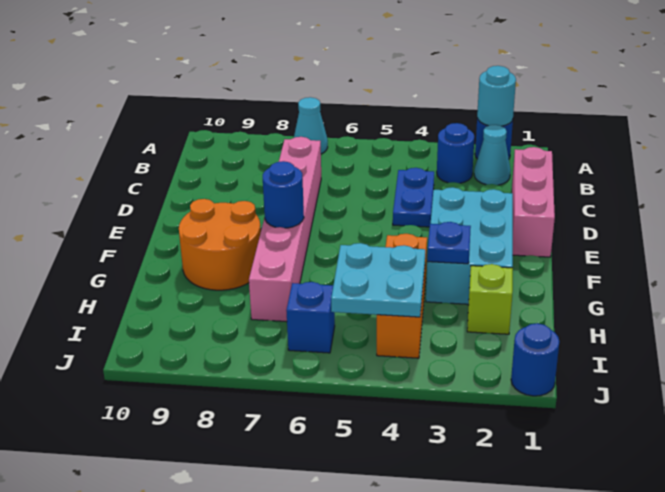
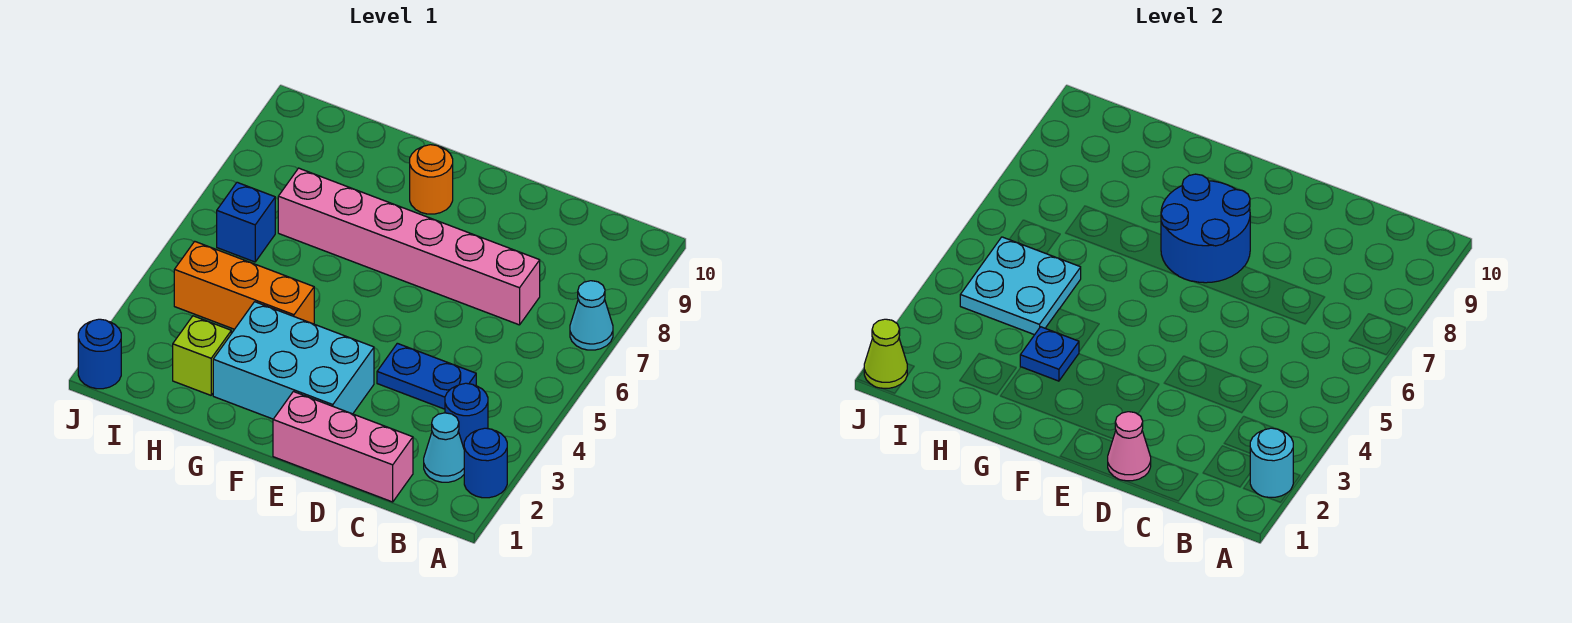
none -> pink 1x1 cone [1108,412,1151,481]
blue 1x1 round brick [263,161,304,228] -> blue 2x2 round brick [1161,174,1250,283]
orange 2x2 round brick [179,199,261,290] -> orange 1x1 round brick [410,145,453,214]
none -> lime 1x1 cone [864,319,907,388]

